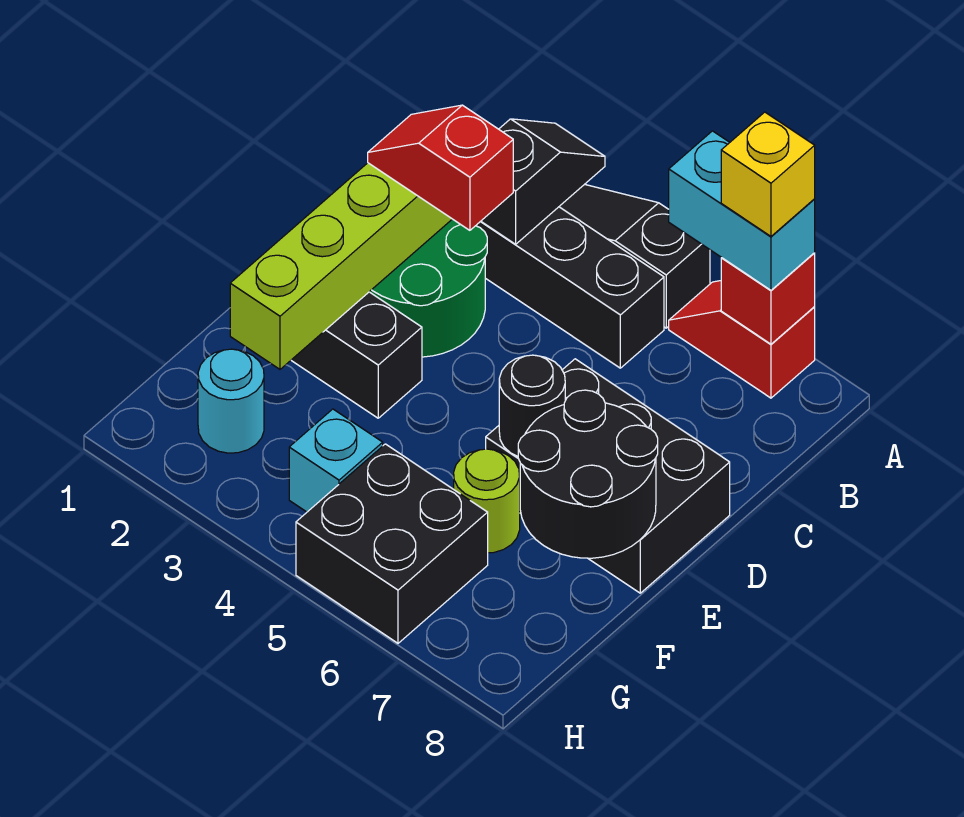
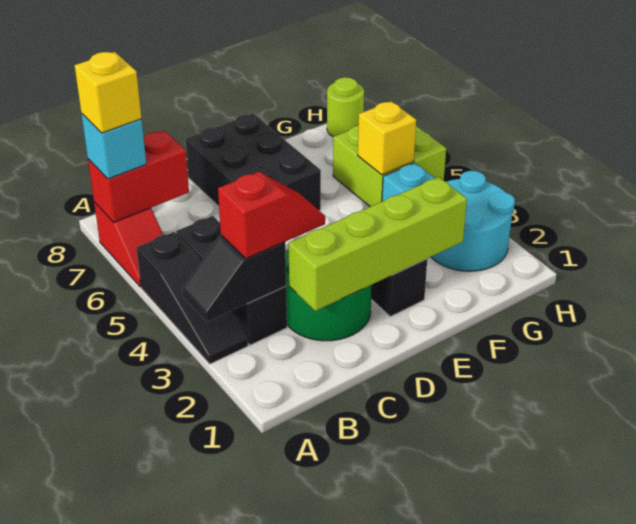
cyan 1x2 brick [669,131,815,290] -> cyan 1x1 brick [82,114,146,179]
red 1x1 brick [721,253,815,344] -> red 1x2 brick [88,131,189,222]
red 1x2 slope [368,105,513,230] -> red 1x2 slope turned to [218,172,325,259]
black 1x1 round brick [499,355,565,456] -> none
black 2x2 round brick [518,390,658,558] -> none
lime 1x1 round brick [454,449,520,553] -> lime 1x1 round brick moved to [327,77,364,137]
cyan 1x1 round brick [198,349,264,453] -> cyan 2x2 round brick [431,171,515,271]
black 2x2 brick [296,444,488,643] -> lime 2x2 brick [333,126,446,207]
none -> yellow 1x1 brick [358,101,416,175]

